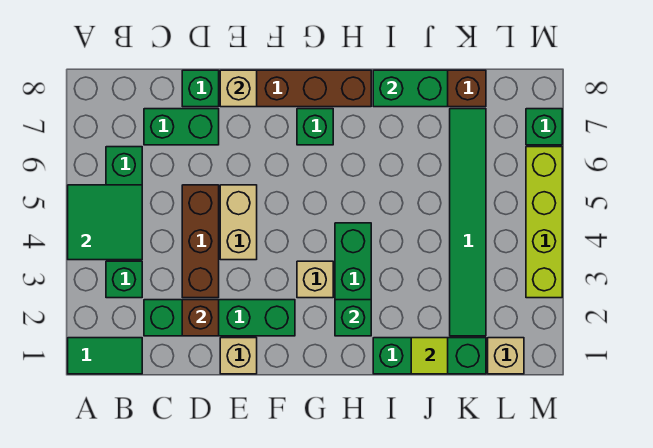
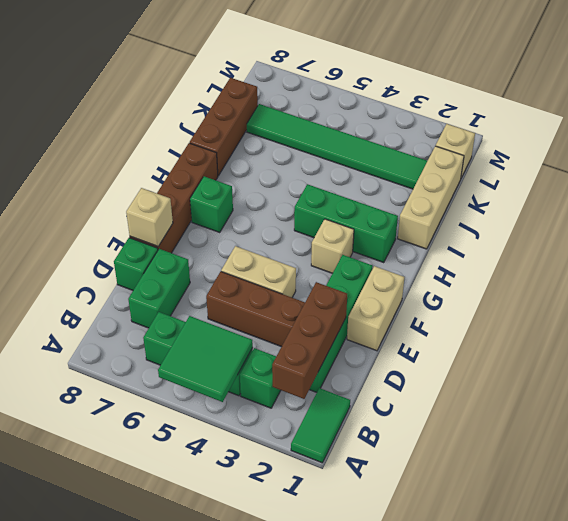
brown 1x1 brick [182,300,219,336] -> brown 1x3 brick [272,282,347,399]
tan 1x1 brick [220,338,257,374] -> tan 1x2 brick [347,266,404,351]
green 1x1 brick [335,300,371,336] -> none
green 1x3 brick [373,338,486,374] -> tan 1x3 brick [398,146,464,249]
green 1x2 brick [373,70,448,107] -> none
lime 1x1 tile [411,338,448,374] -> none
lime 1x4 brick [526,147,562,298] -> none
green 1x1 brick [526,109,562,145] -> none

